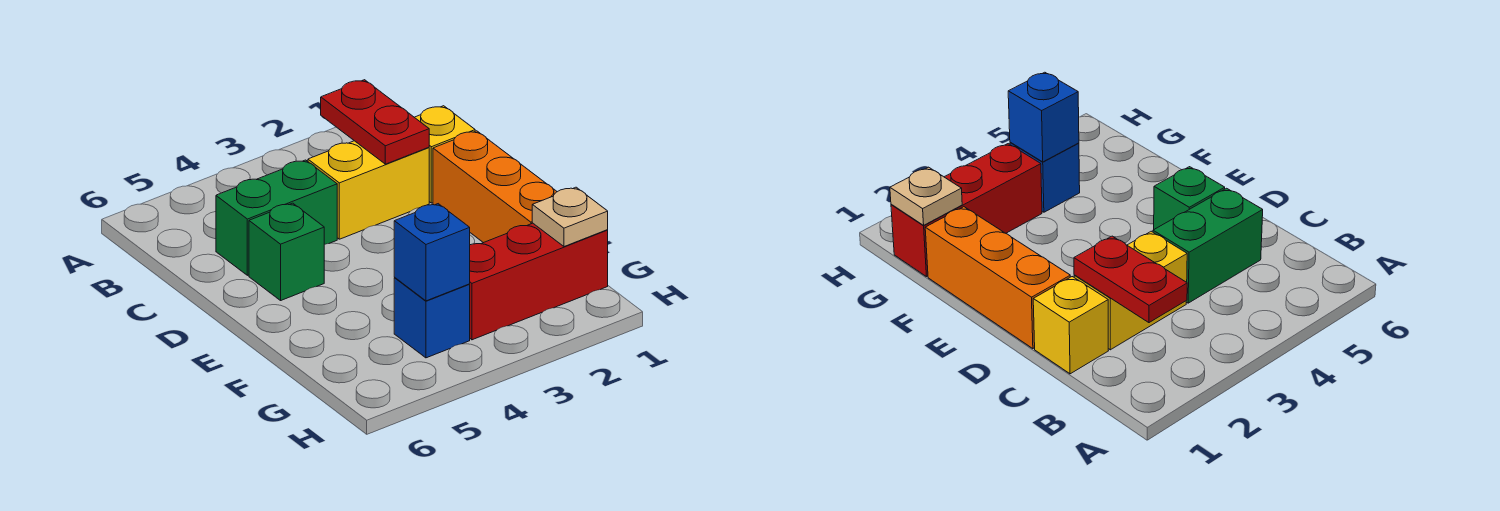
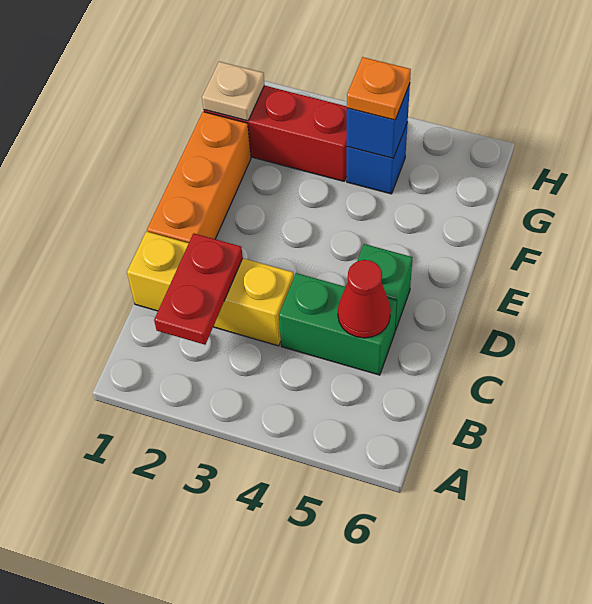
none -> red 1x1 cone [338,260,391,338]
none -> orange 1x1 plate [347,57,411,120]

